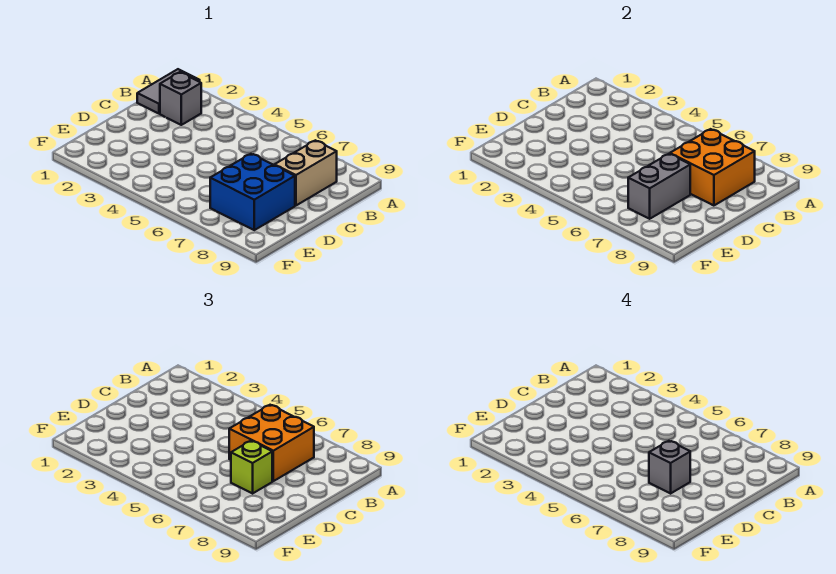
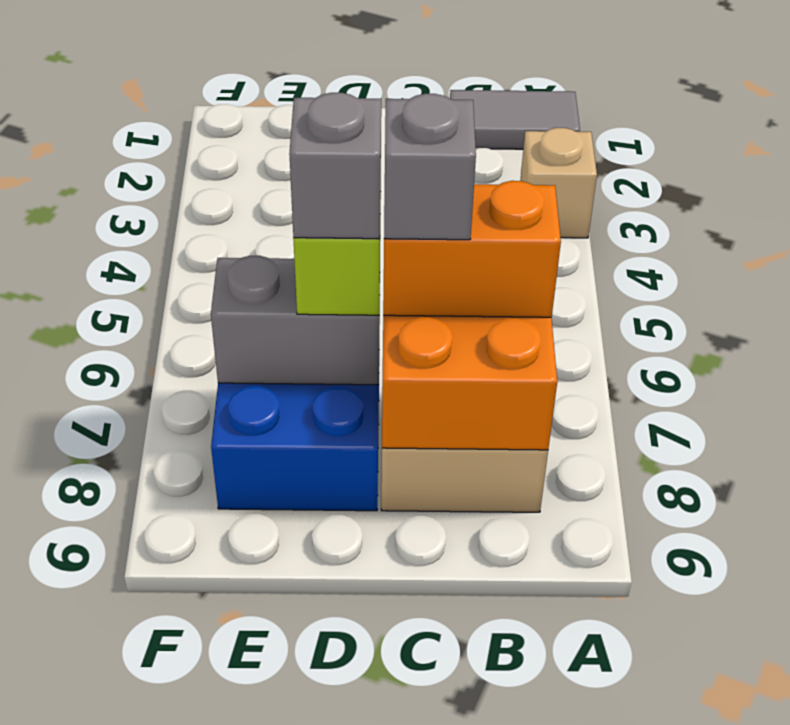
none -> tan 1x1 brick [520,128,597,238]
grey 1x1 brick [160,72,201,125] -> grey 1x1 brick moved to [384,94,476,240]
orange 2x2 brick [229,405,314,481] -> orange 1x2 brick [383,181,561,317]

